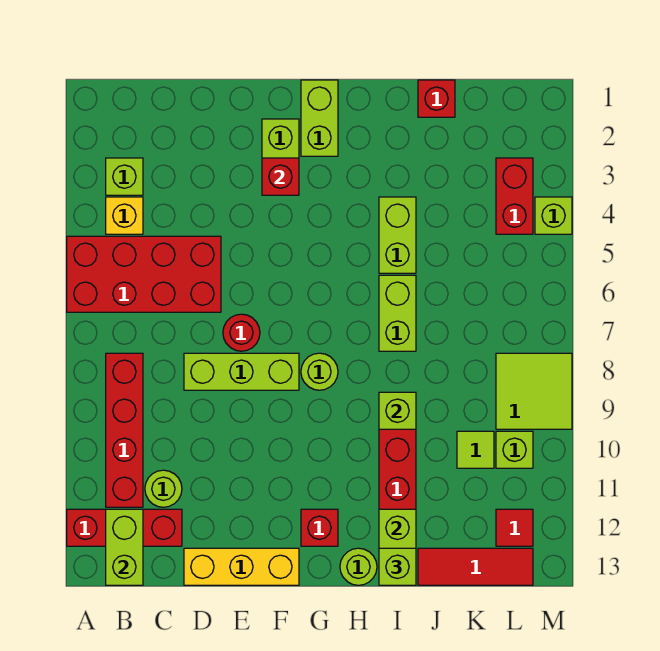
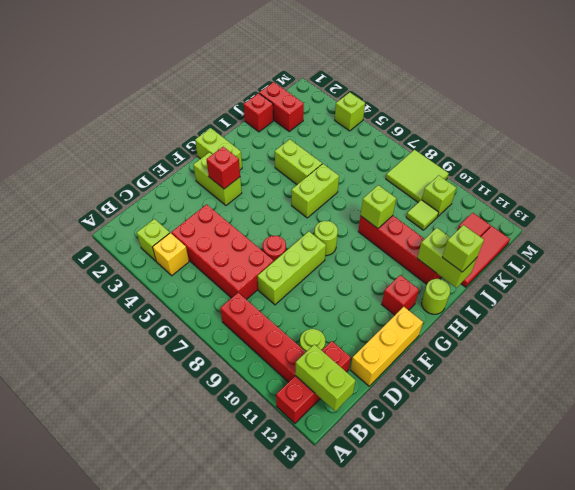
red 2x4 brick [67,236,221,312] -> red 2x4 brick turned to [171,205,274,300]
lime 1x2 brick [379,275,416,351] -> lime 1x2 brick turned to [292,164,339,218]
red 1x2 brick [496,158,533,234] -> red 1x2 brick moved to [259,82,304,131]

